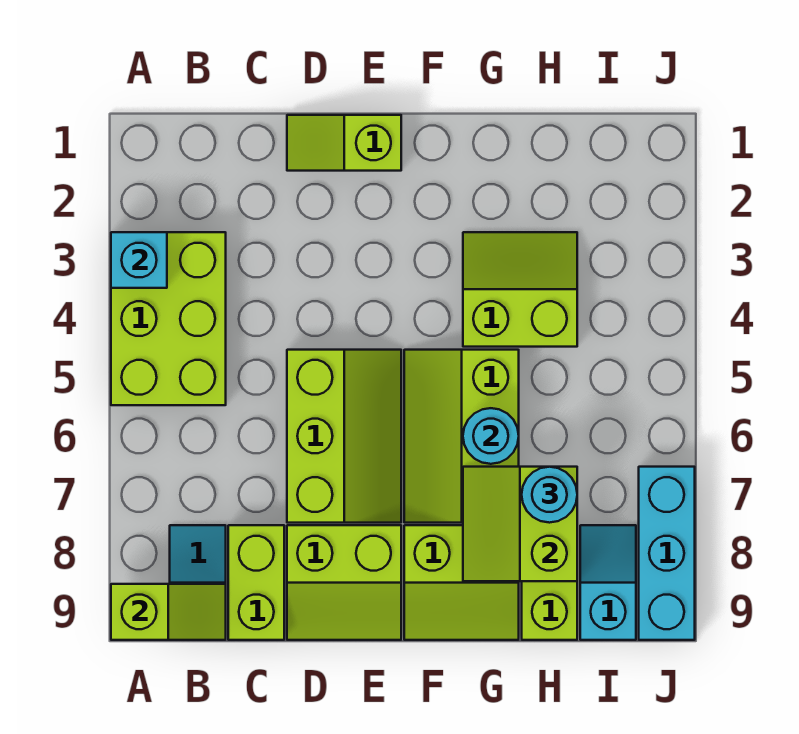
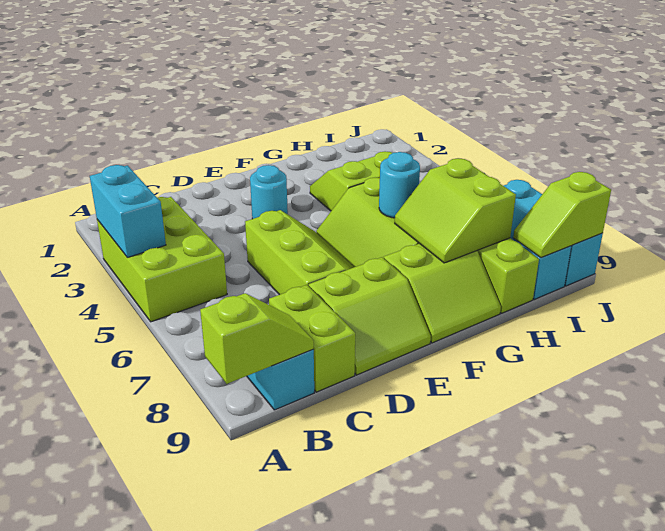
cyan 1x1 brick [111,232,167,288] -> cyan 1x2 brick [90,165,166,257]
lime 1x2 slope [287,115,401,171] -> lime 1x2 slope moved to [513,172,611,258]
cyan 1x1 round brick [522,467,577,523] -> cyan 1x1 round brick moved to [250,165,288,219]

